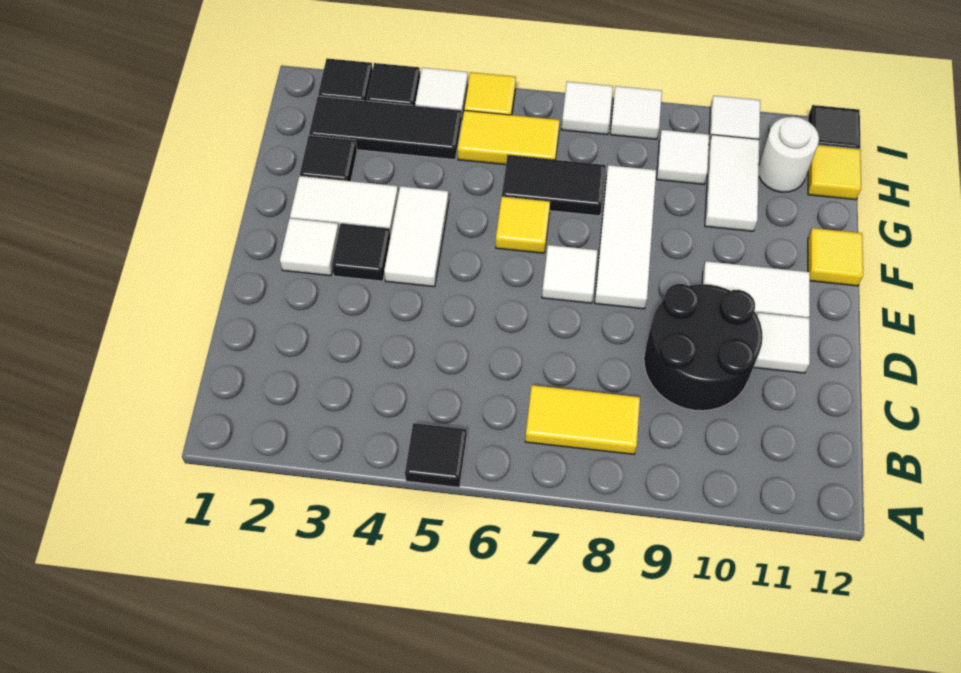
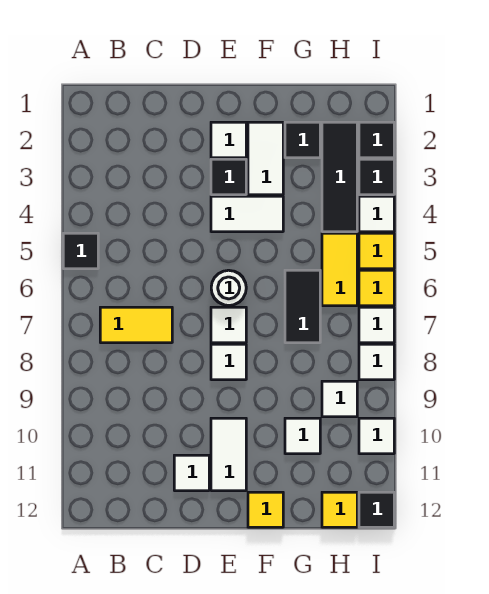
yellow 1x2 tile [525,385,640,454] -> yellow 1x2 tile turned to [100,307,172,343]
black 2x2 round brick [644,284,763,411] -> none
white 1x3 tile [595,165,656,309] -> white 1x1 tile [211,344,246,380]
yellow 1x1 tile [496,197,550,253] -> yellow 1x1 tile moved to [359,270,394,306]
white 1x2 tile [705,135,759,231] -> white 1x1 tile [285,418,320,454]
white 1x1 round brick [759,117,819,192] -> white 1x1 round brick moved to [211,270,246,306]

